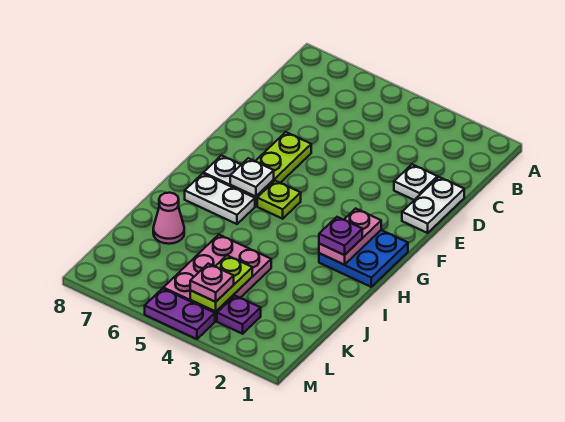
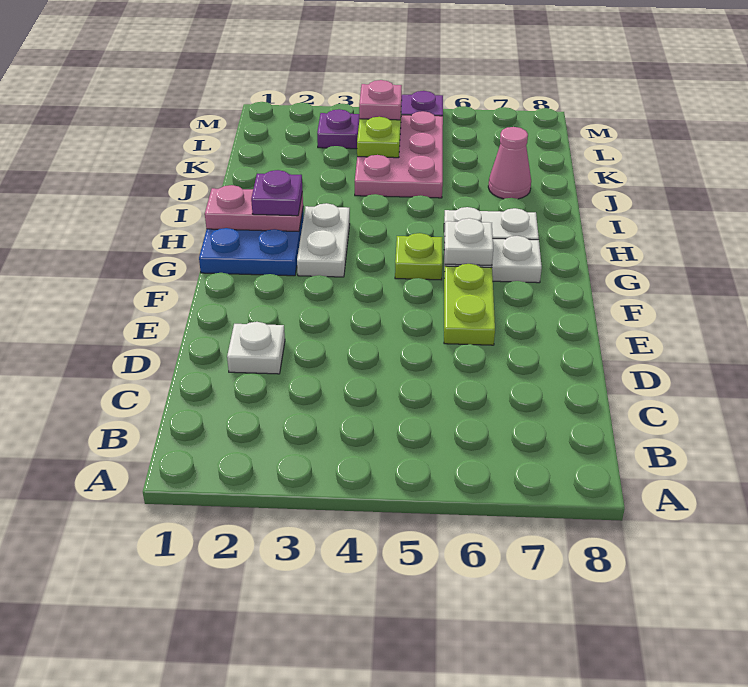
white 1x2 plate [402,177,464,233] -> white 1x2 plate moved to [297,203,350,277]
pink 1x2 plate [319,209,381,265] -> pink 1x2 plate turned to [205,185,303,231]

